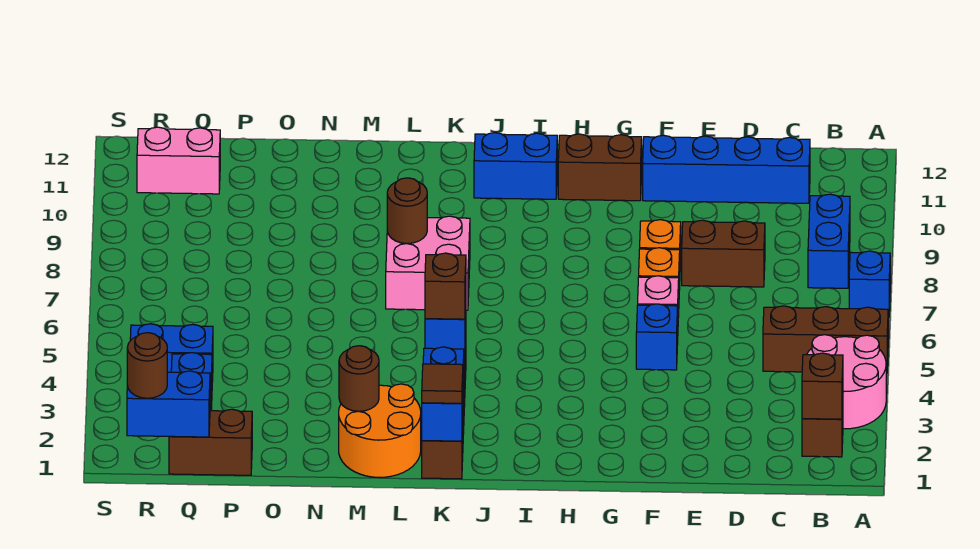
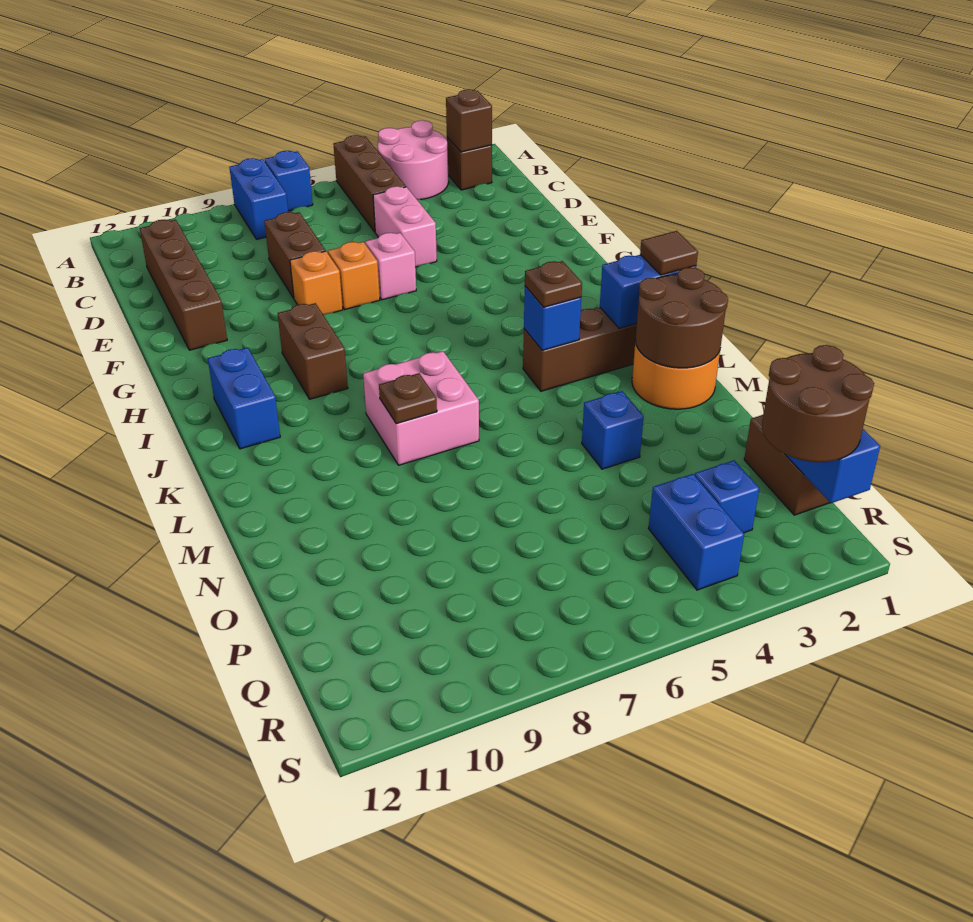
blue 1x2 brick [808,194,850,288] -> blue 1x2 brick turned to [229,158,288,239]
blue 1x4 brick [643,135,810,203] -> brown 1x4 brick [140,220,227,350]
blue 1x1 brick [636,304,678,370] -> blue 1x1 brick moved to [582,391,644,469]
brown 1x2 brick [558,134,642,201] -> brown 1x2 brick moved to [277,303,348,399]
brown 1x1 brick [425,253,466,319] -> brown 1x1 plate [525,261,582,307]
brown 1x1 round brick [387,178,427,244] -> brown 1x1 plate [379,373,437,424]
brown 1x1 round brick [339,346,379,411] -> brown 2x2 round brick [635,267,728,368]
pink 1x2 brick [137,127,220,194] -> pink 1x2 brick moved to [373,186,437,267]
brown 1x1 round brick [127,333,167,398] -> brown 2x2 round brick [762,345,874,462]

